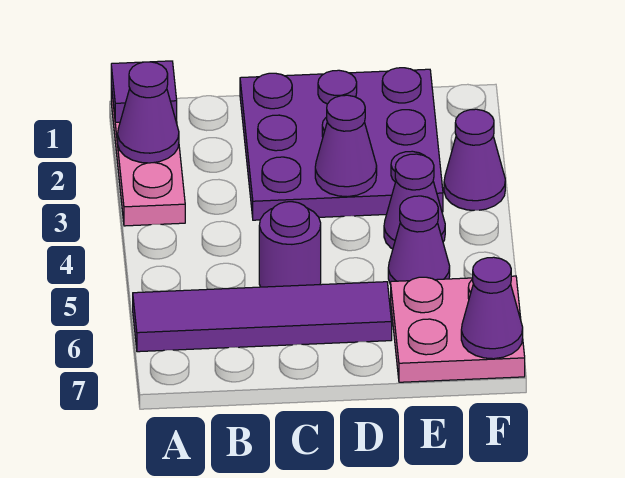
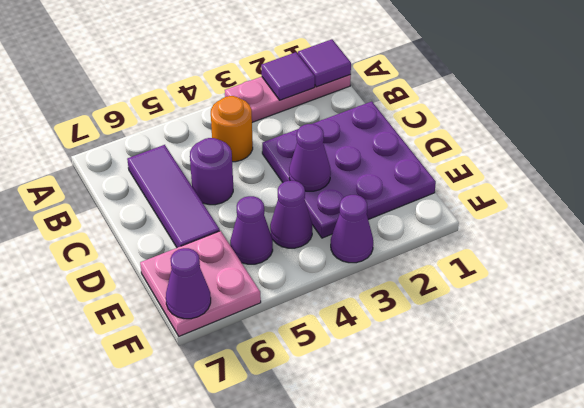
purple 1x1 cone [118,62,179,163] -> purple 1x1 tile [261,52,315,100]
purple 1x4 tile [133,282,392,352] -> purple 1x3 tile [127,145,220,248]
none -> orange 1x1 round brick [211,96,253,162]

